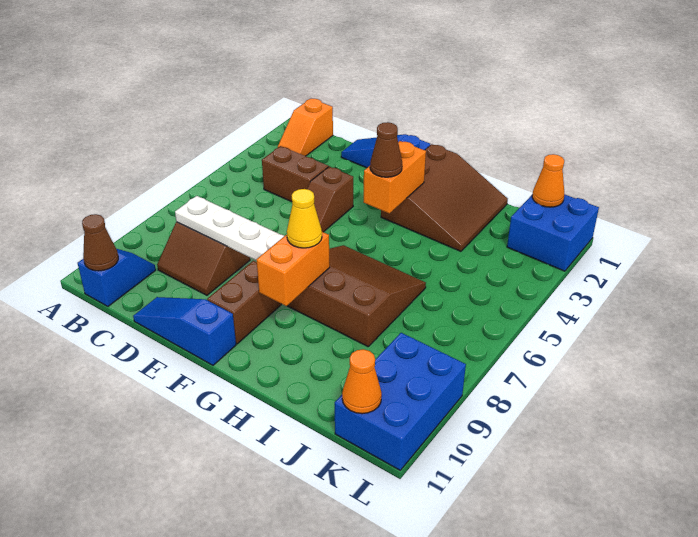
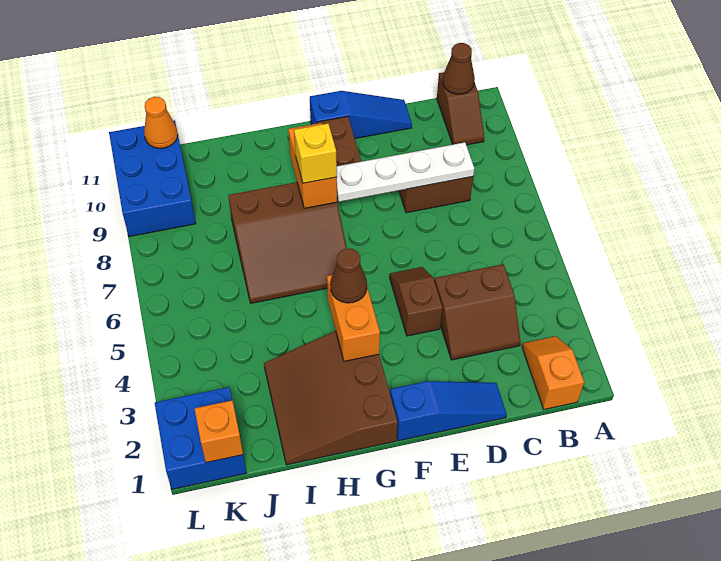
blue 1x2 slope [78,249,156,306] -> brown 1x2 slope [437,72,484,145]
yellow 1x1 cone [287,189,322,248] -> yellow 1x1 brick [294,123,337,183]
orange 1x1 cone [532,154,564,207] -> orange 1x1 brick [195,401,243,462]

